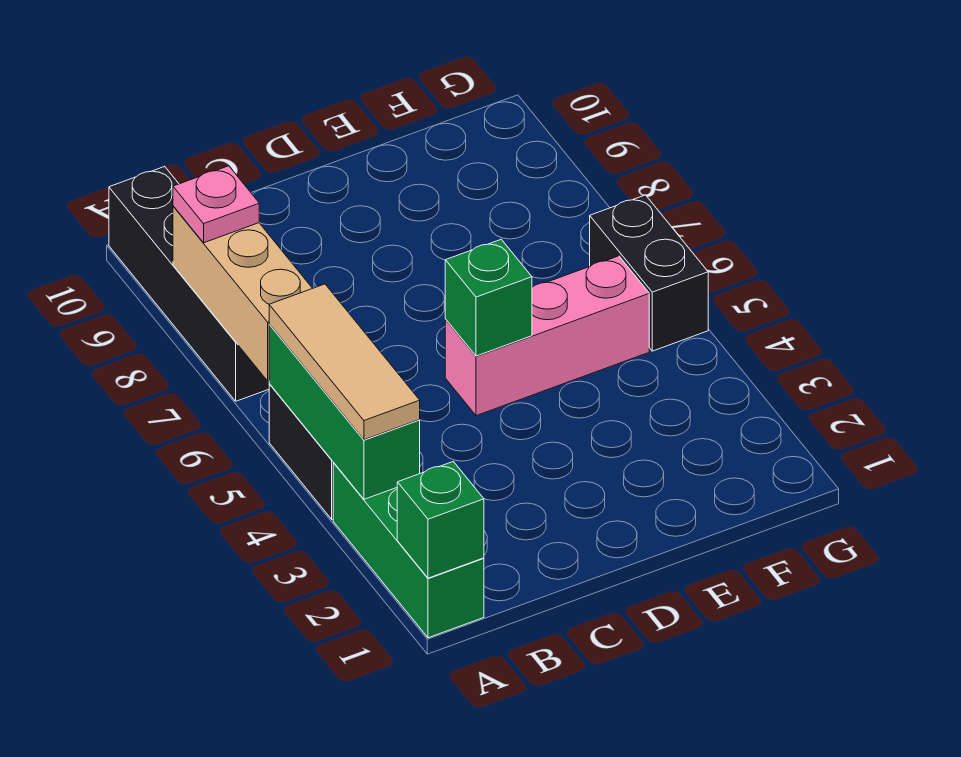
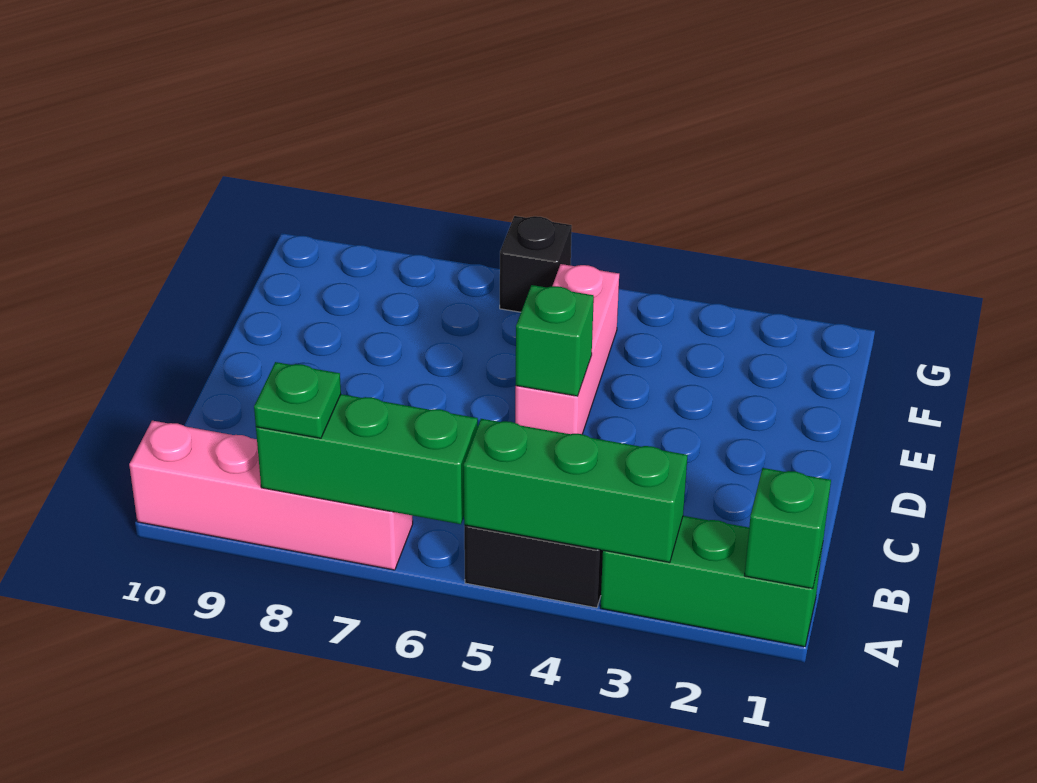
tan 1x3 tile [269,284,420,440] -> none
tan 1x3 brick [173,206,312,381] -> green 1x3 brick [256,394,478,524]
black 1x4 brick [109,166,269,401] -> pink 1x4 brick [129,421,413,570]
pink 1x1 plate [173,166,259,243] -> green 1x1 plate [254,362,341,438]
black 1x2 brick [590,195,708,351] -> black 1x1 brick [500,216,572,312]

